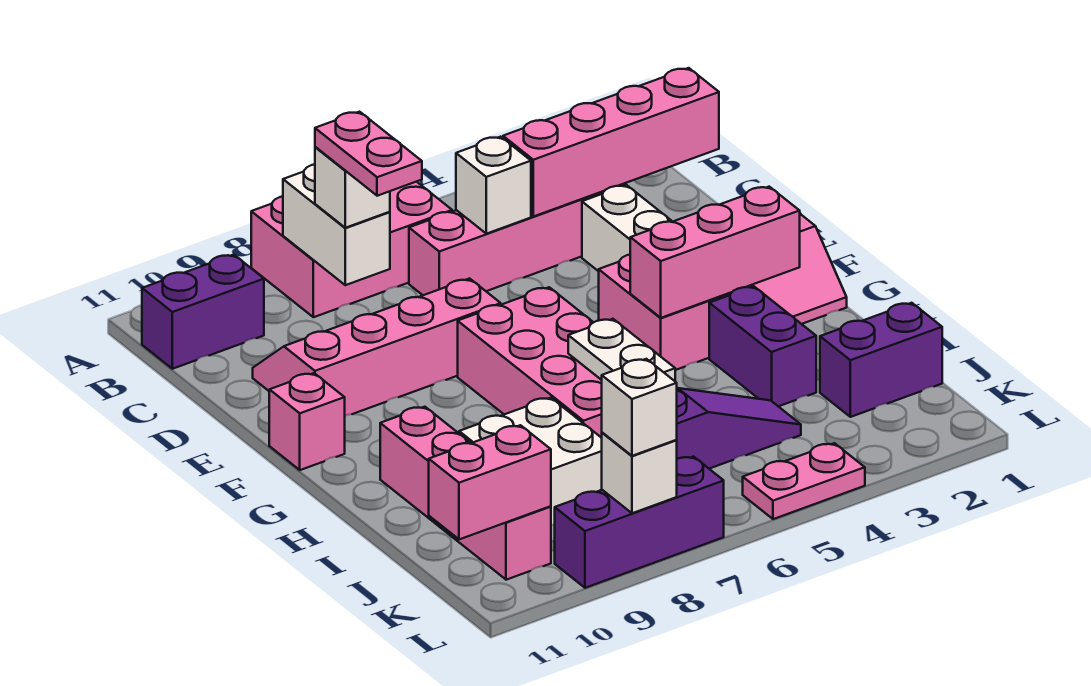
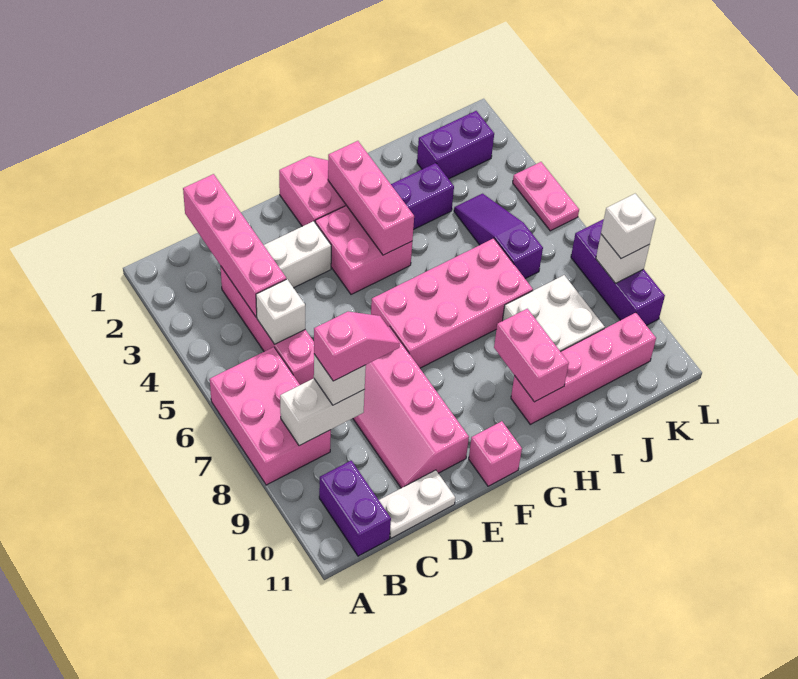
pink 1x2 plate [315,112,422,196] -> pink 1x2 slope [314,312,400,381]
white 1x2 plate [568,319,675,381] -> white 1x2 plate moved to [379,470,455,538]
purple 1x2 brick [820,303,942,417] -> purple 1x2 brick turned to [417,111,494,179]
pink 1x2 brick [429,425,551,539] -> pink 1x2 brick moved to [494,309,569,402]

